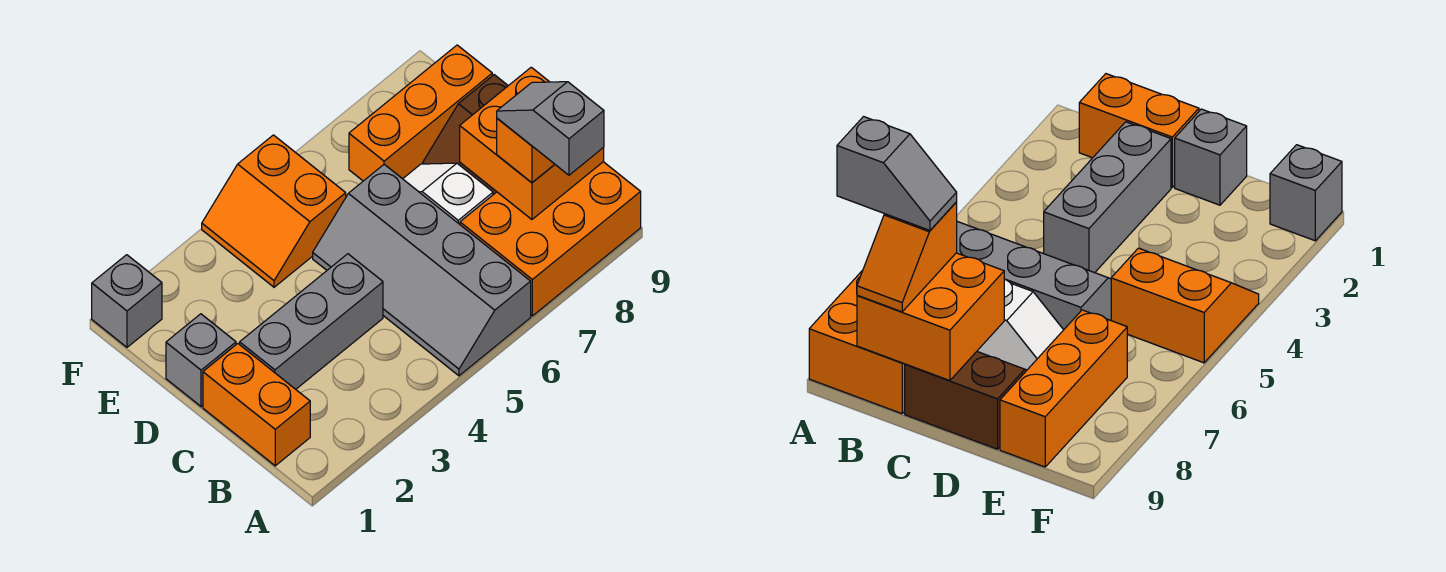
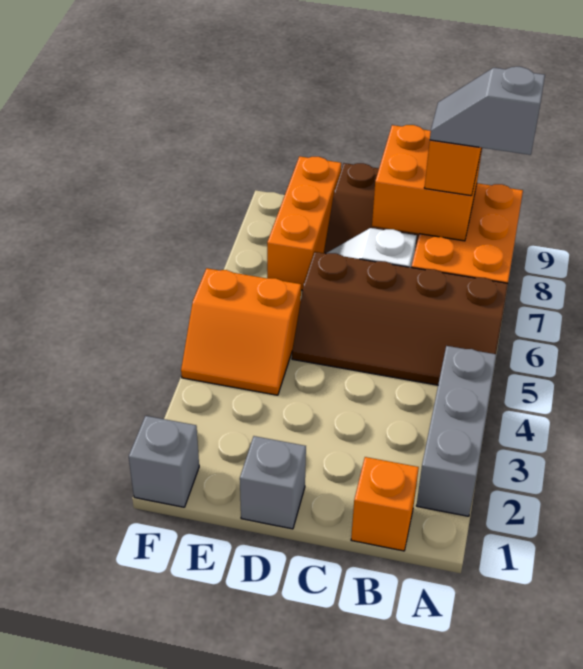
grey 2x4 slope [313,164,531,376] -> brown 2x4 slope [292,252,508,385]
orange 1x2 brick [203,344,310,466] -> orange 1x1 brick [351,457,419,551]
grey 1x3 brick [240,254,383,389] -> grey 1x3 brick moved to [416,346,496,516]

